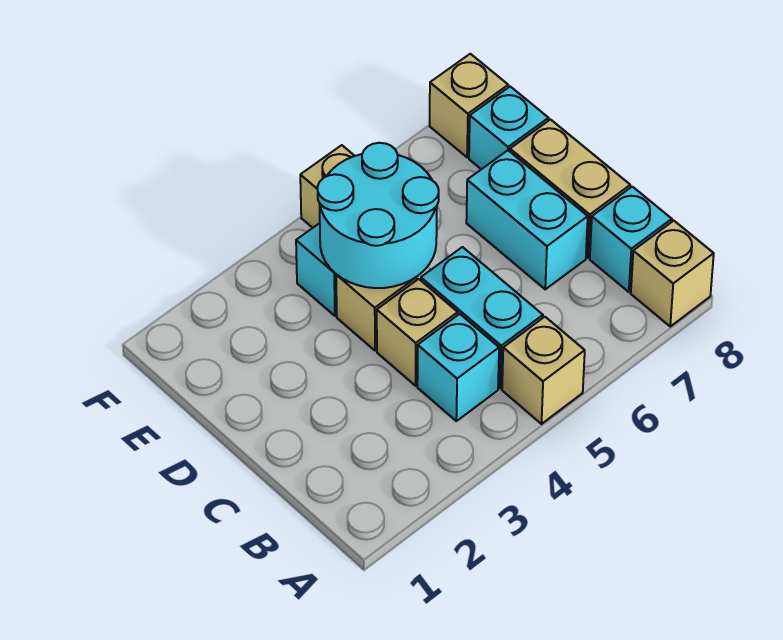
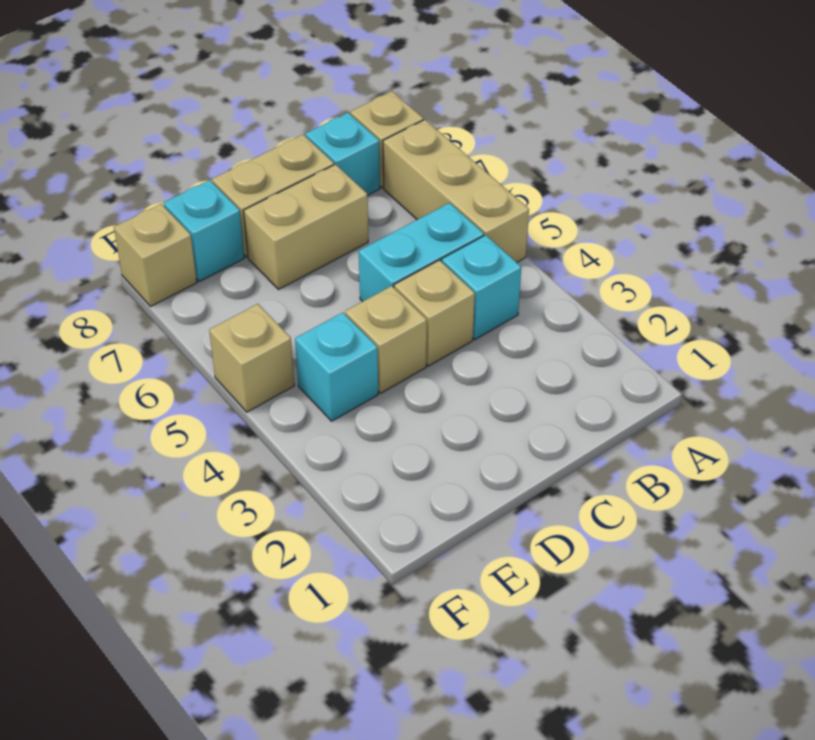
tan 1x1 brick [502,317,585,424] -> tan 1x3 brick [383,120,529,262]
cyan 1x2 brick [466,150,588,289] -> tan 1x2 brick [244,164,368,290]
cyan 2x2 round brick [318,143,439,288] -> none

